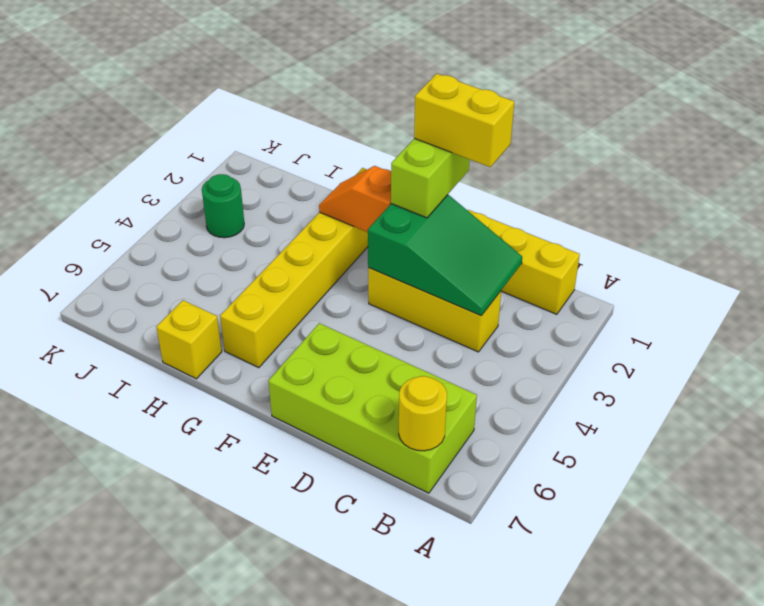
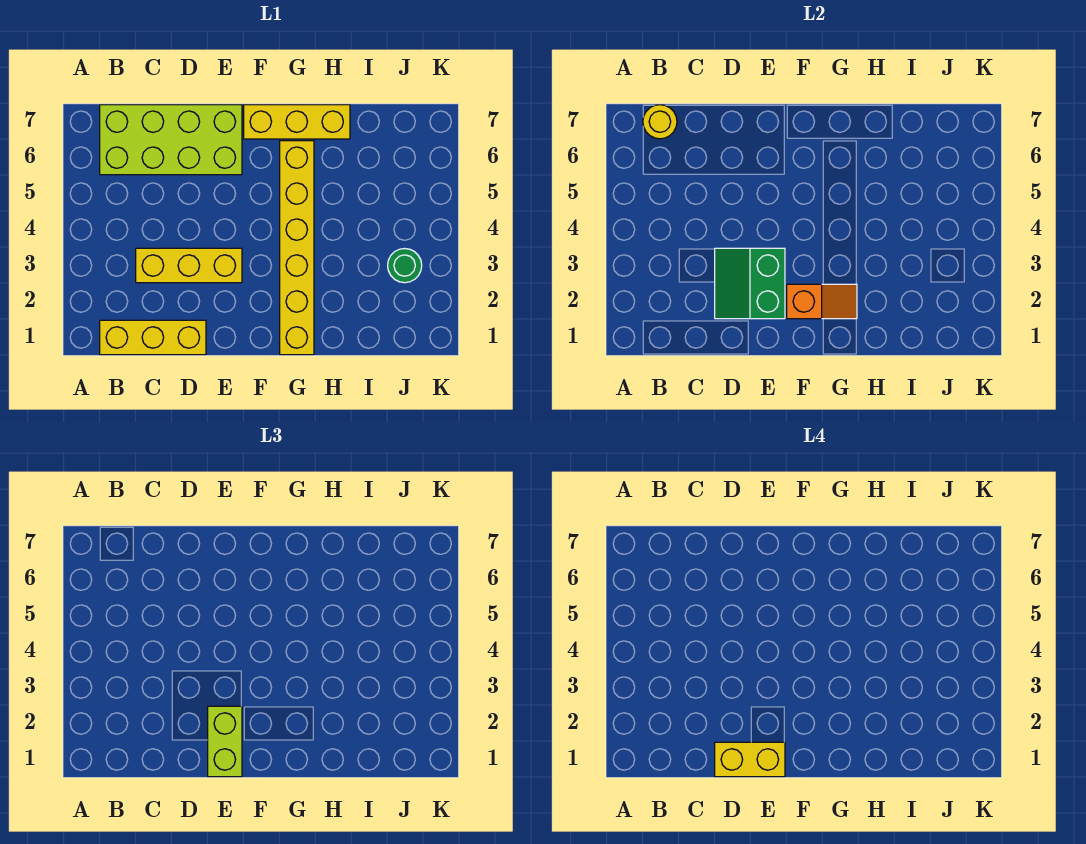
green 2x3 slope [368,195,522,316] -> green 2x2 slope [715,248,785,319]
yellow 1x1 brick [156,300,222,379] -> yellow 1x3 brick [244,105,350,139]

